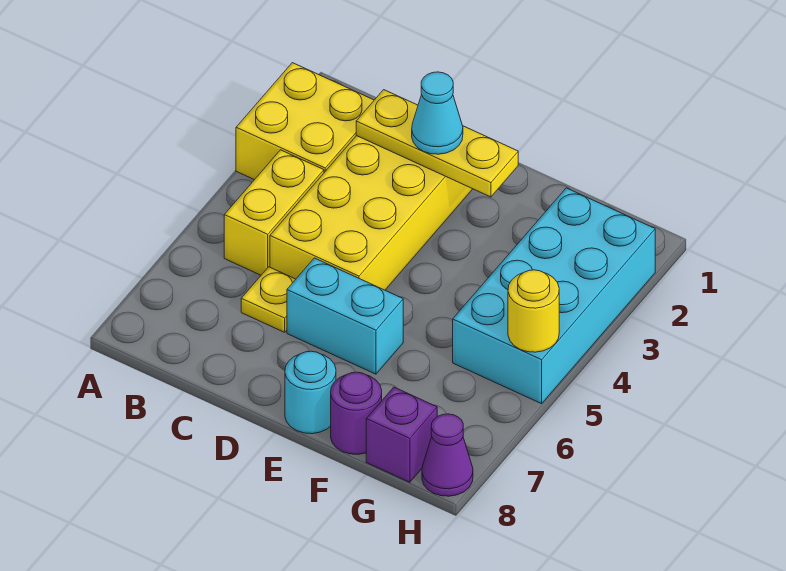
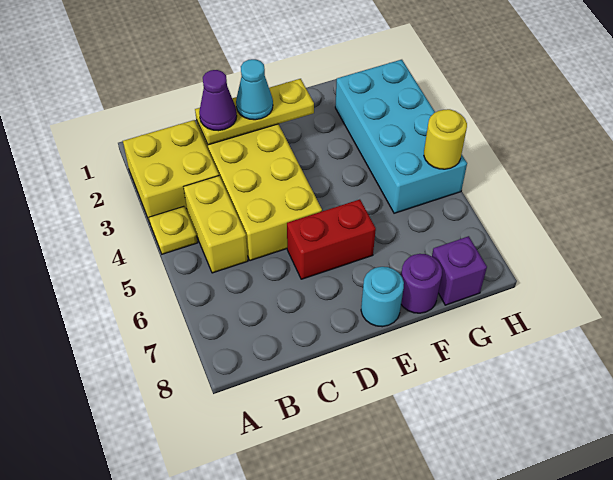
yellow 1x1 plate [241,267,296,332] -> yellow 1x1 plate moved to [149,206,197,254]
cyan 1x2 brick [287,258,403,374] -> red 1x2 brick [287,199,376,279]
purple 1x1 cone [422,414,473,496] -> purple 1x1 cone moved to [199,70,237,131]

